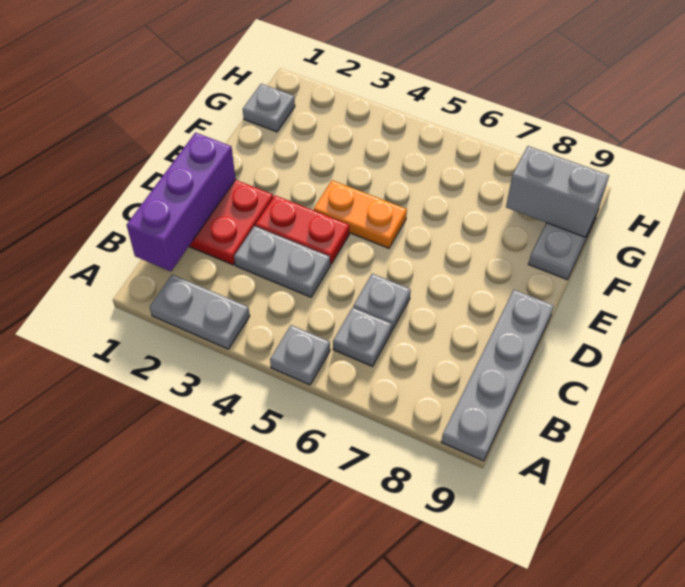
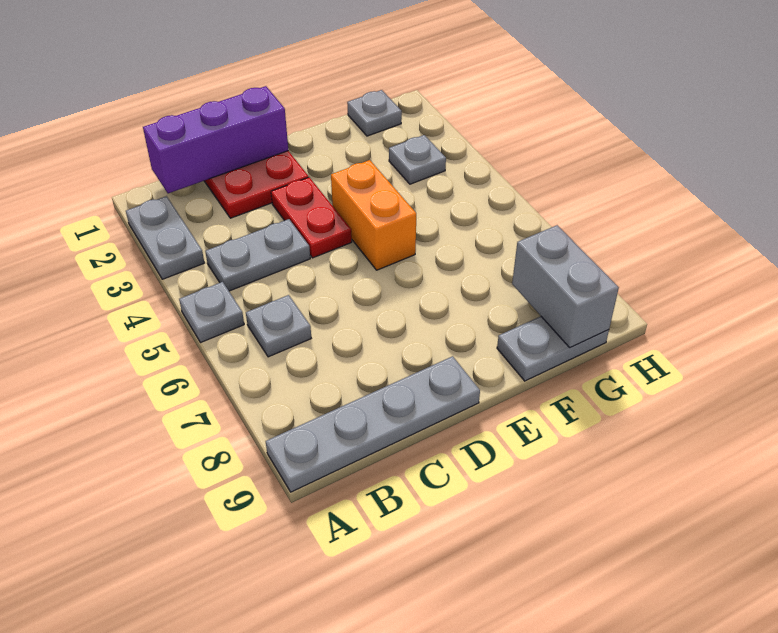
grey 1x2 plate [234,226,330,297] -> grey 1x2 plate turned to [205,219,310,291]
grey 1x1 plate [353,274,411,331] -> grey 1x1 plate moved to [389,135,446,184]
orange 1x2 plate [314,180,407,248] -> orange 1x2 brick [331,160,416,270]

